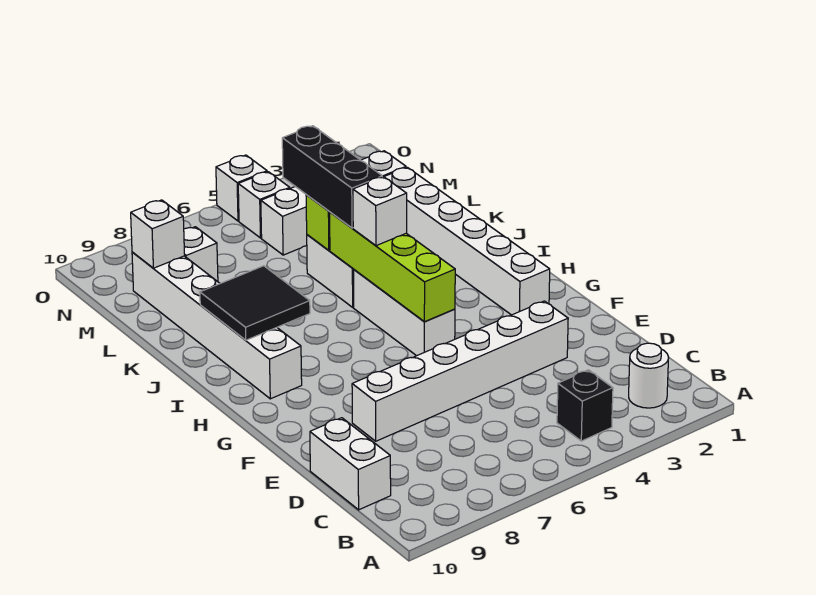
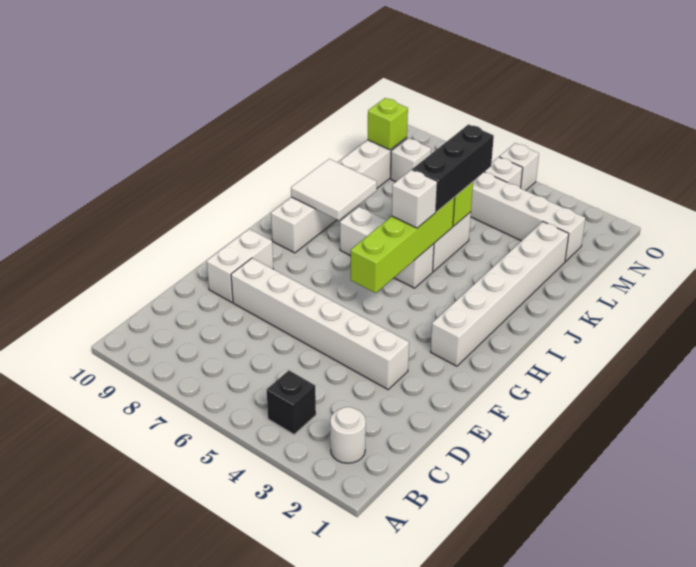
white 1x2 brick [310,418,391,510] -> white 1x2 brick moved to [207,229,273,302]
white 1x3 brick [354,270,455,356] -> white 1x3 brick turned to [340,207,434,288]
black 2x2 tile [200,266,310,340] -> white 2x2 tile [291,159,377,220]
white 1x1 brick [131,200,185,268] -> lime 1x1 brick [368,98,408,150]

